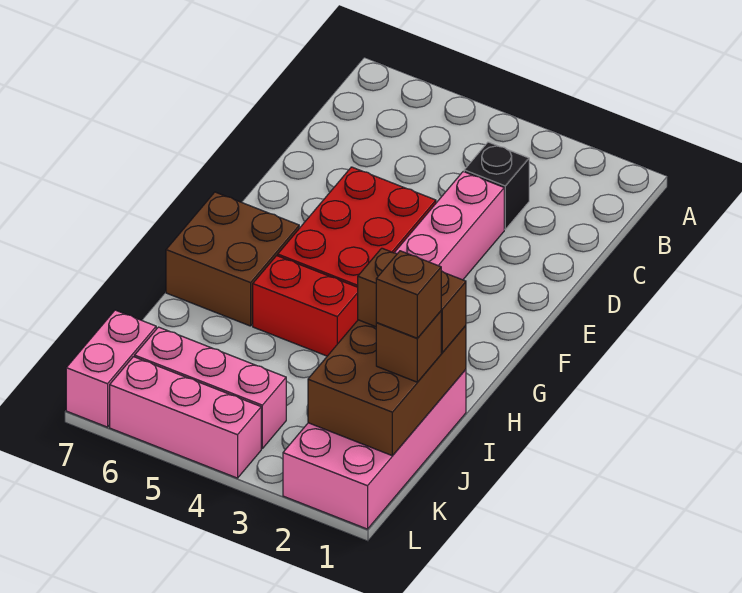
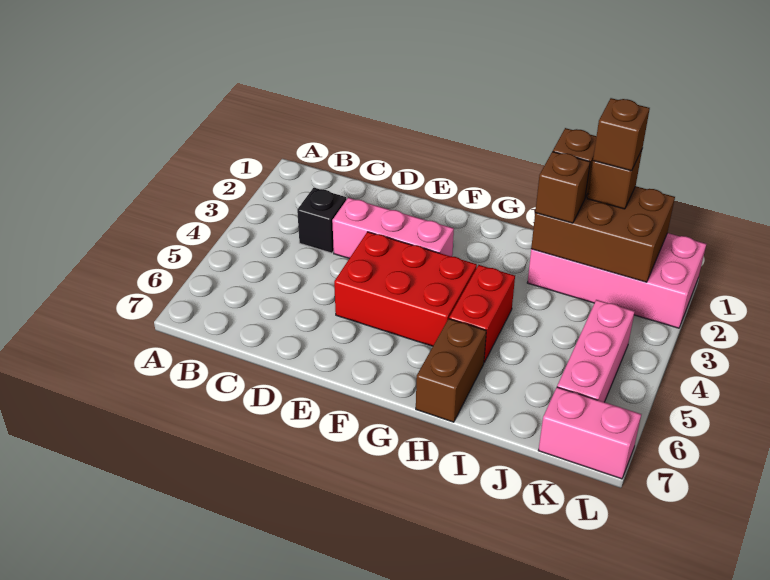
brown 2x2 brick [166,192,299,326] -> brown 1x2 brick [416,319,486,422]
pink 1x3 brick [110,357,261,478] -> none

